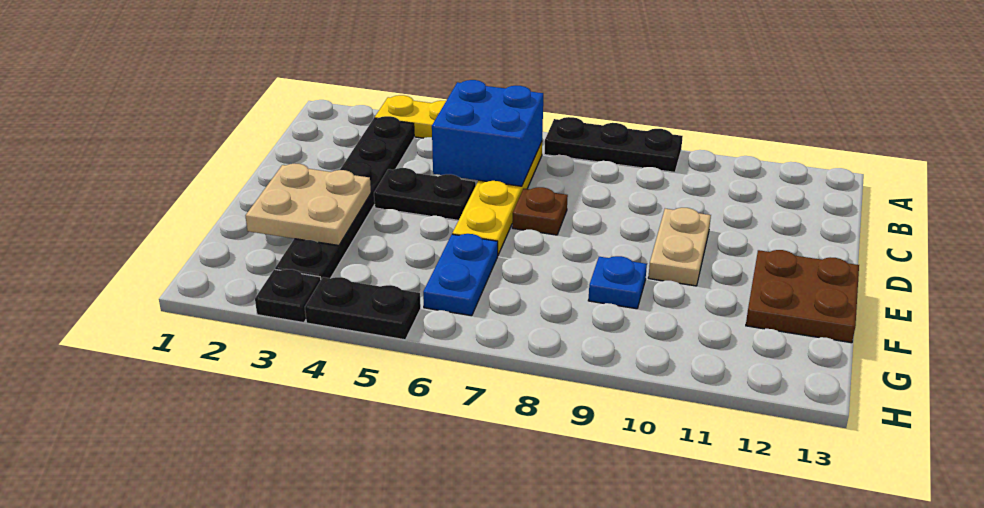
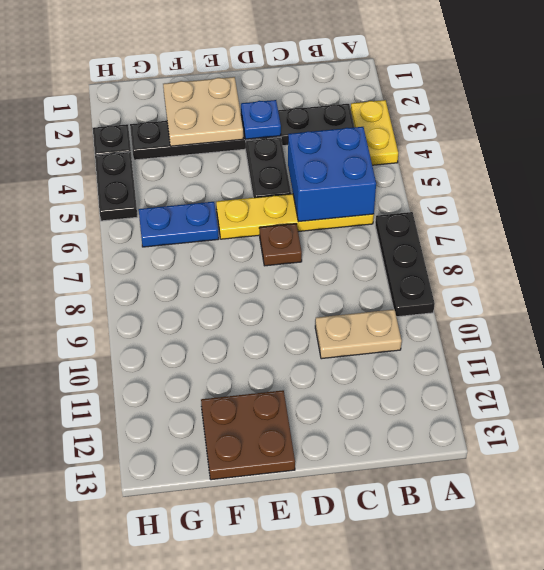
tan 1x2 plate [648,208,711,286] -> tan 1x2 plate moved to [315,309,402,359]
blue 1x1 plate [588,256,647,309] -> blue 1x1 plate moved to [241,100,281,139]

